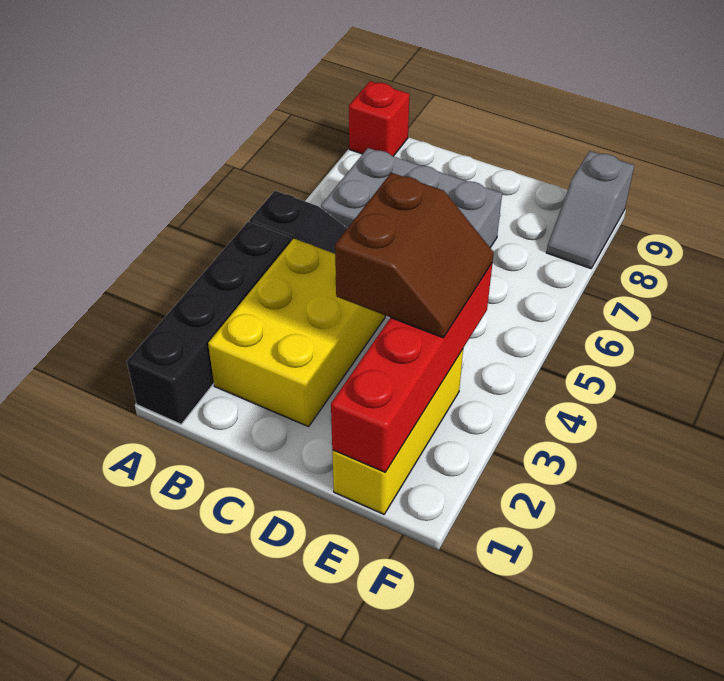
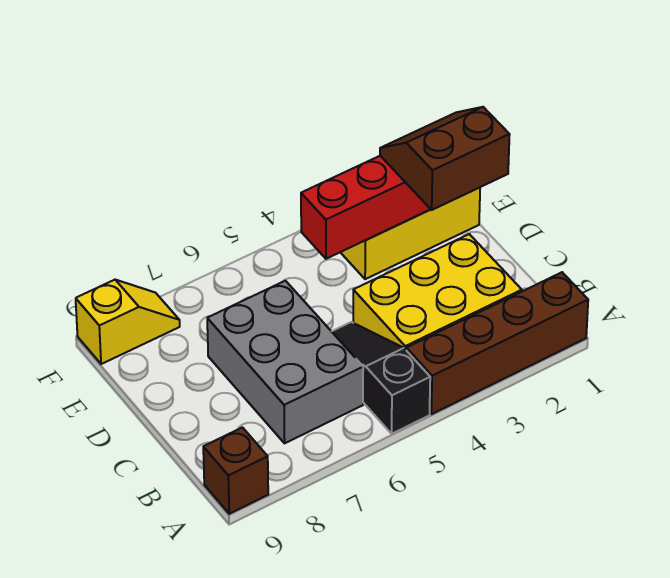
black 1x4 brick [127,222,292,424] -> brown 1x4 brick [406,272,588,414]
red 1x1 brick [349,81,410,156] -> brown 1x1 brick [203,427,268,514]
brown 2x2 slope [335,173,494,338] -> brown 2x2 slope moved to [380,107,510,210]
grey 1x2 slope [546,151,634,269] -> yellow 1x2 slope [76,280,180,364]

